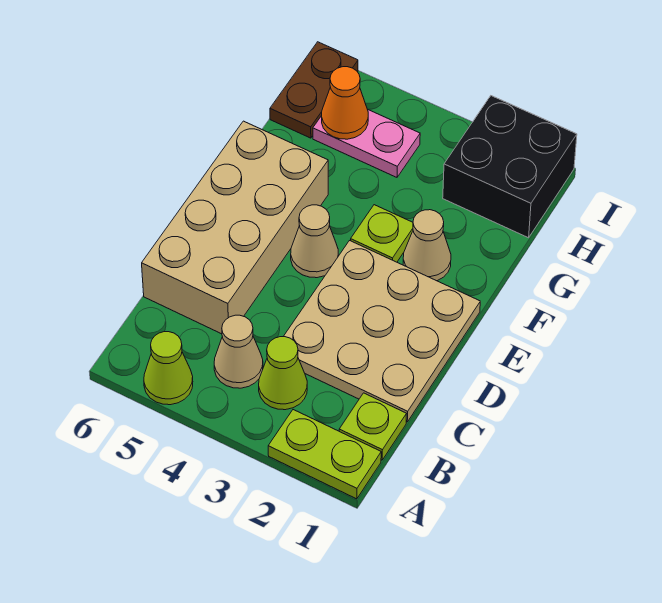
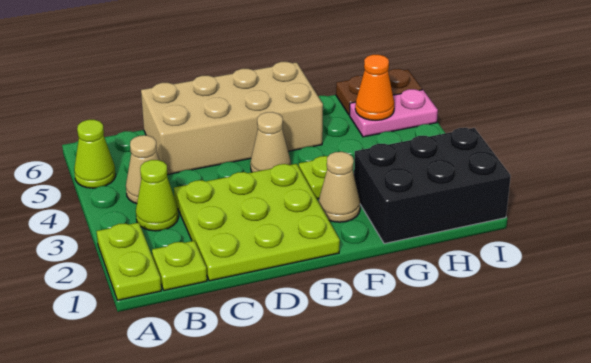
tan 3x3 plate [283,241,480,422] -> lime 3x3 plate [174,164,340,281]
black 2x2 brick [443,96,577,238] -> black 2x3 brick [354,128,511,244]
pink 1x2 plate [313,110,420,177] -> pink 1x2 plate turned to [350,89,438,137]

